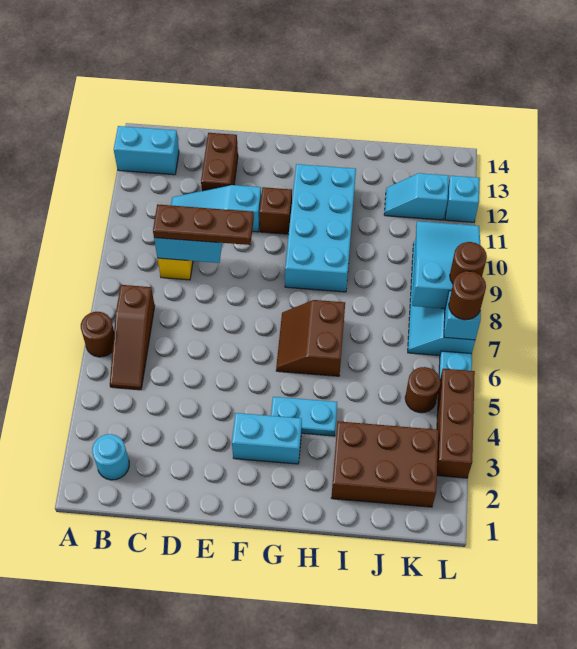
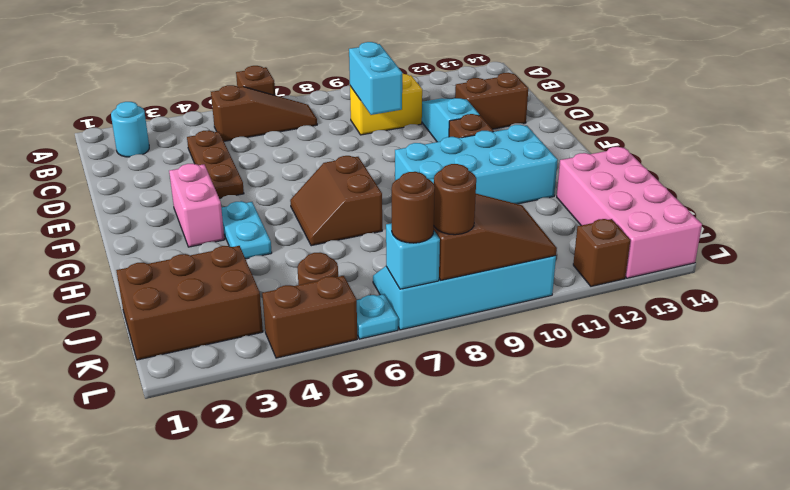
brown 1x1 round brick [81,312,114,357] -> brown 1x1 brick [236,66,275,95]
cyan 1x2 brick [114,126,179,175] -> none
brown 1x3 slope [110,285,155,390] -> brown 1x3 slope turned to [211,85,317,141]
brown 1x3 plate [153,204,254,245] -> brown 1x3 plate moved to [187,130,244,198]
cyan 1x2 brick [232,413,302,464] -> pink 1x2 brick [169,164,225,247]
brown 2x2 slope [276,300,345,376] -> brown 2x2 slope turned to [290,156,382,246]
brown 2x3 brick [331,421,439,507] -> brown 2x3 brick turned to [116,246,263,360]
none -> pink 2x4 brick [557,147,702,278]
cyan 1x2 slope [384,173,449,220] -> none
cyan 2x3 slope [412,221,480,309] -> brown 2x3 slope [434,194,557,280]
brown 1x3 brick [437,369,475,478] -> brown 1x2 brick [262,276,357,358]
cyan 1x1 brick [445,176,480,222] -> brown 1x1 brick [573,219,630,286]

